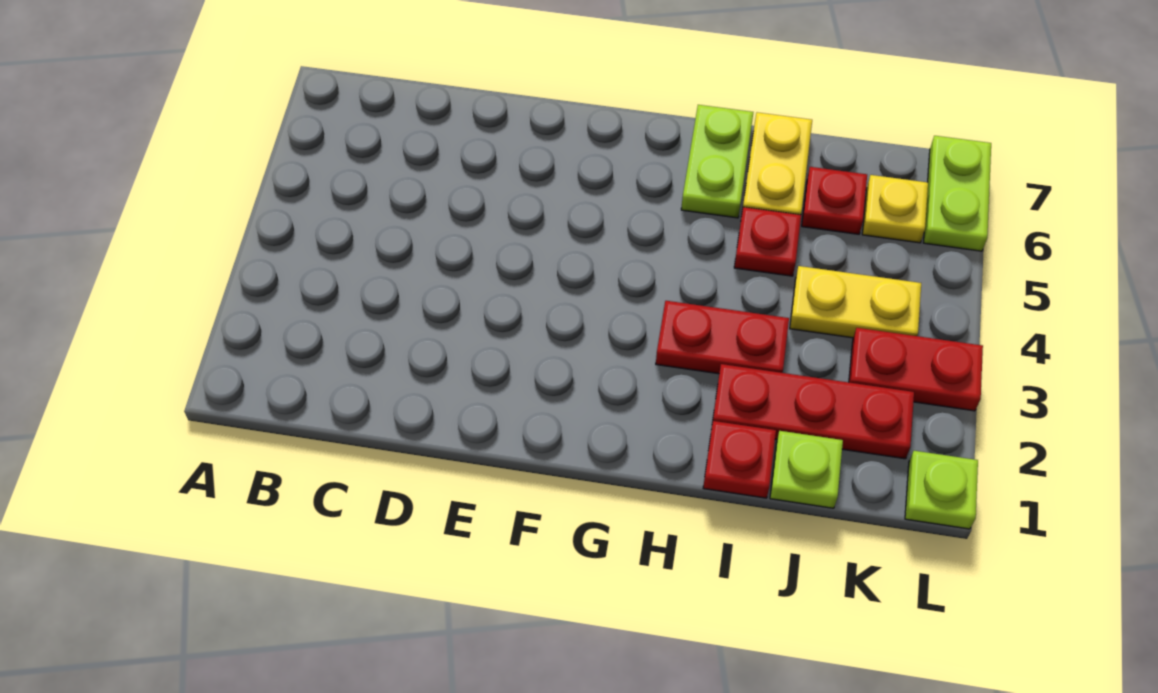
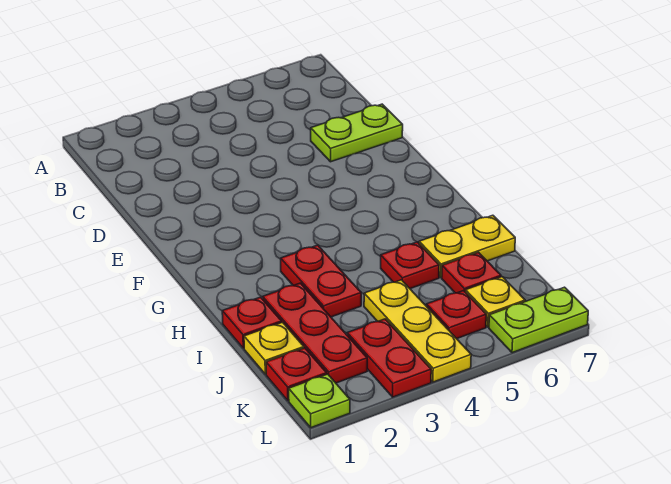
lime 1x2 plate [681,105,753,218] -> lime 1x2 plate moved to [311,104,403,162]
lime 1x1 plate [770,431,843,508] -> yellow 1x1 plate [244,322,304,374]
yellow 1x2 plate [790,266,921,338] -> yellow 1x3 plate [364,280,471,382]
none -> red 1x1 plate [266,348,327,401]
none -> red 1x1 plate [427,291,486,339]

